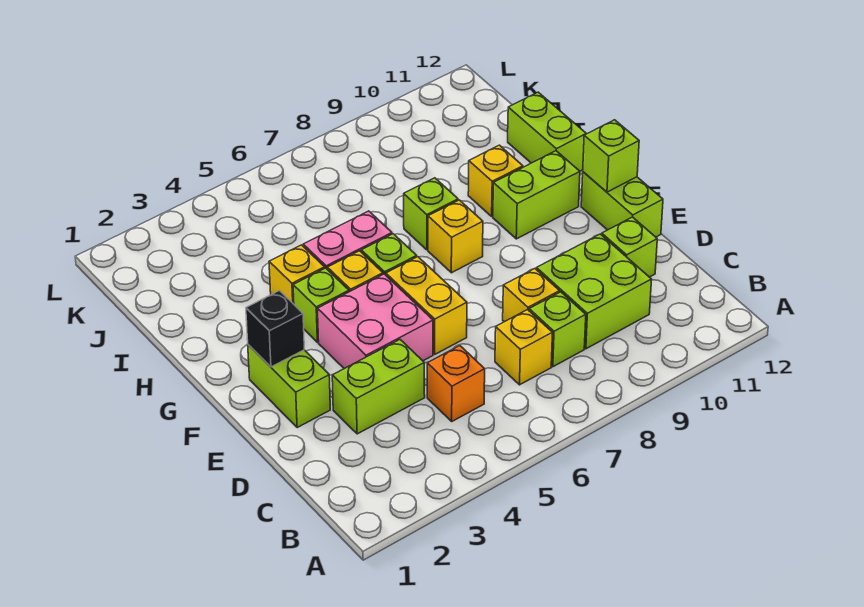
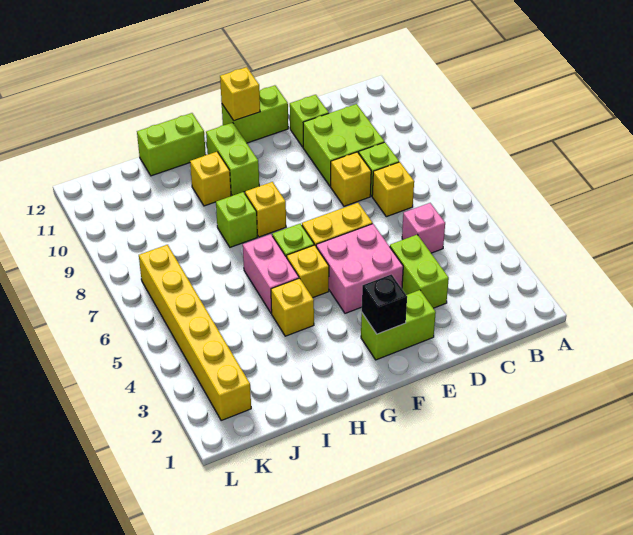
orange 1x1 brick [427,346,485,421] -> pink 1x1 brick [402,203,445,253]
lime 1x1 brick [583,120,639,192] -> yellow 1x1 brick [220,67,260,121]
lime 1x1 brick [293,268,349,342] -> none
none -> yellow 1x6 brick [139,245,251,421]

